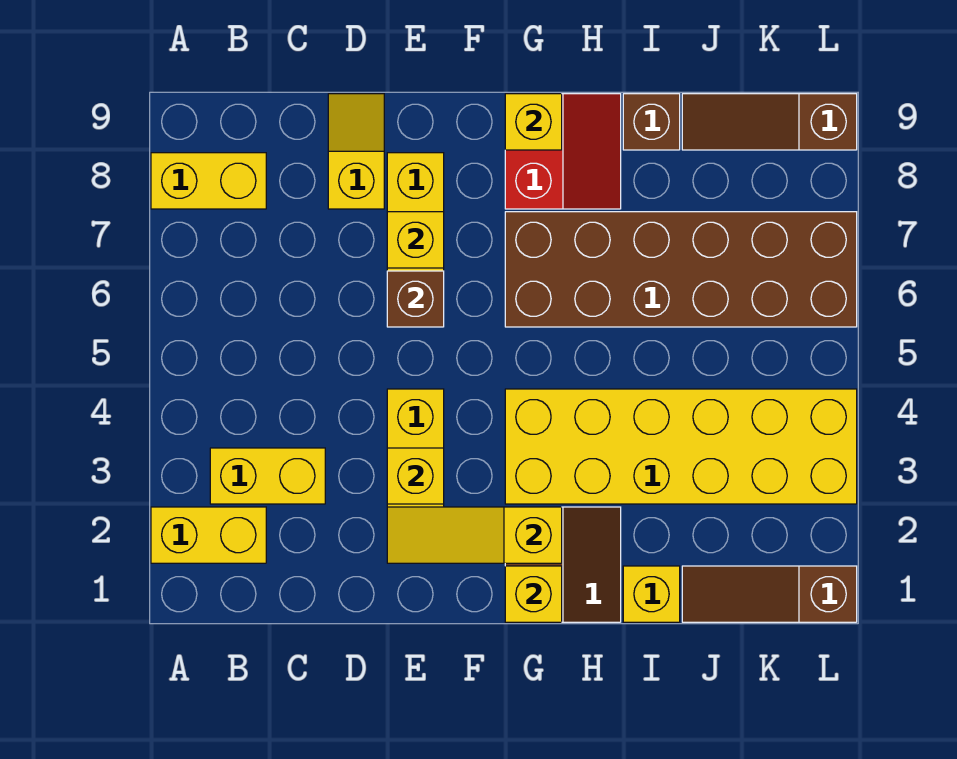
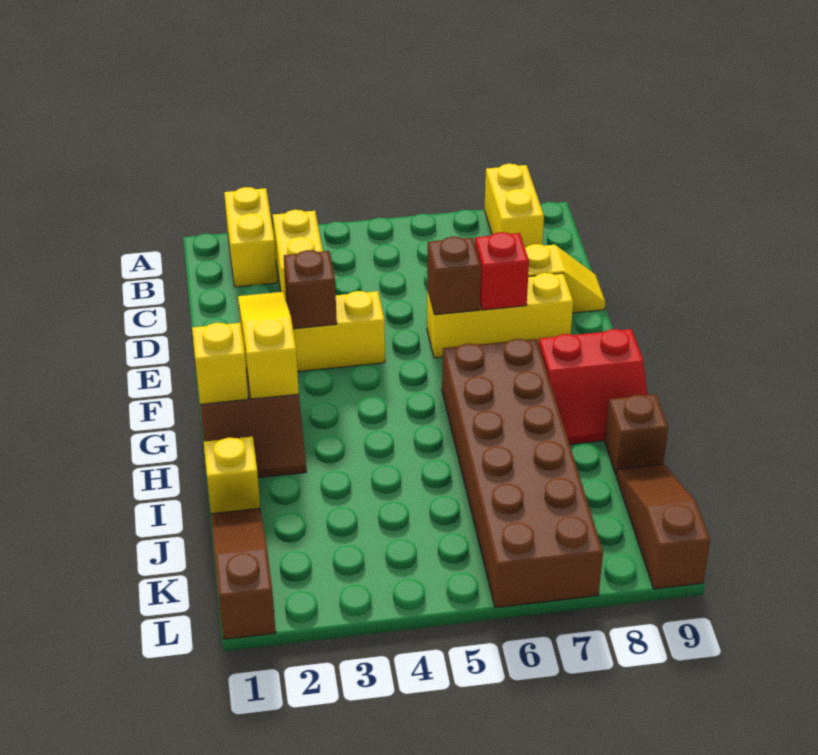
yellow 1x1 brick [387,448,444,504] -> brown 1x1 brick [284,250,337,329]
yellow 1x1 brick [387,212,444,268] -> red 1x1 brick [475,232,529,310]
yellow 2x6 brick [505,389,857,504] -> none
yellow 1x1 brick [505,94,562,150] -> none

